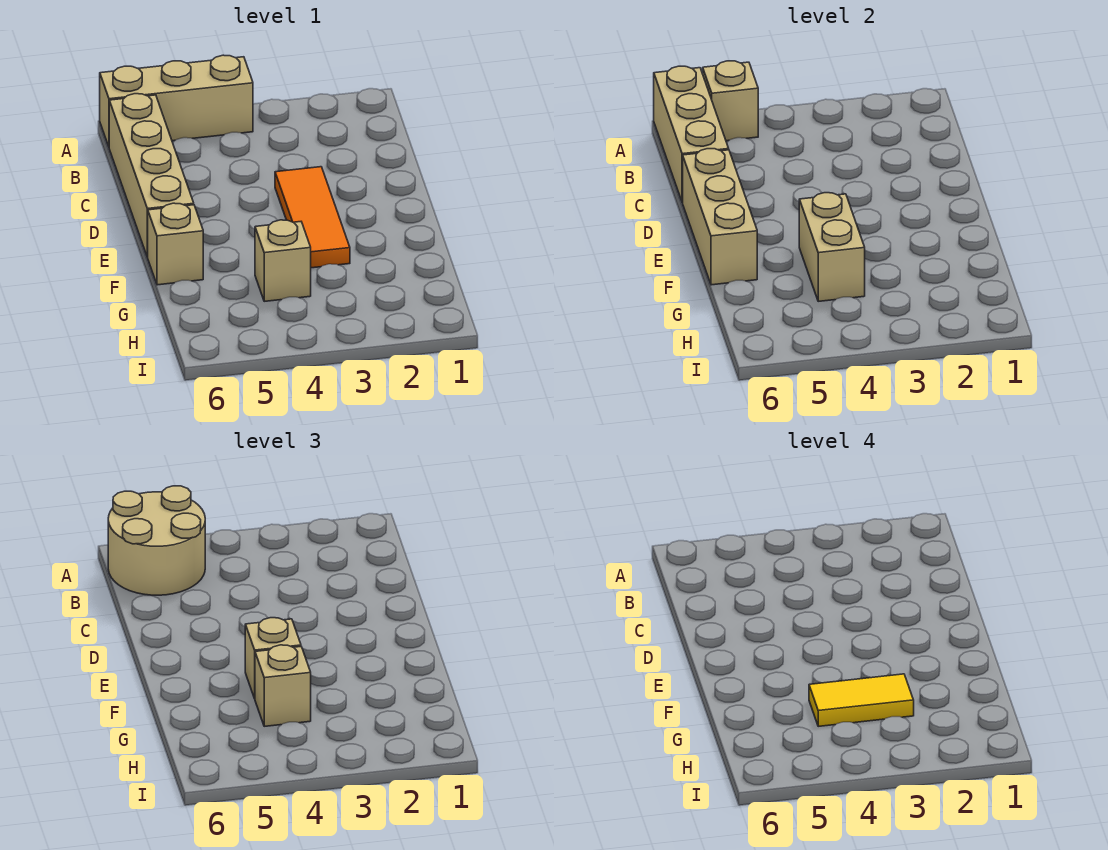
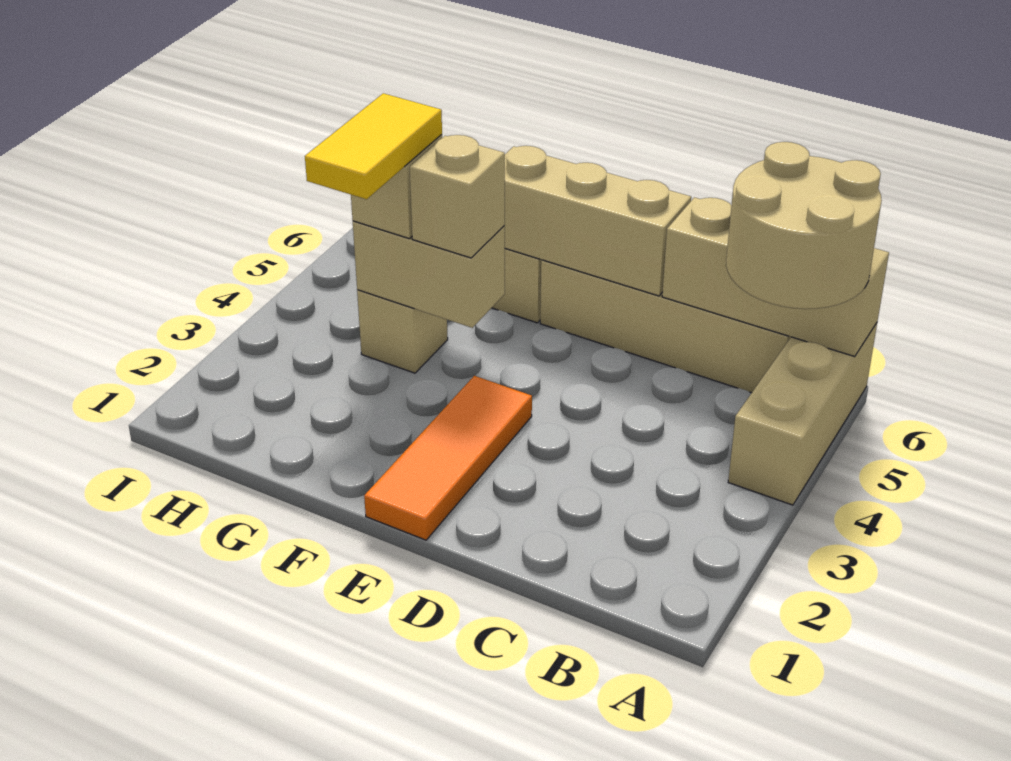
tan 1x1 brick [703,61,758,141] -> none
orange 1x3 tile [275,167,350,268] -> orange 1x3 tile turned to [364,376,532,540]

